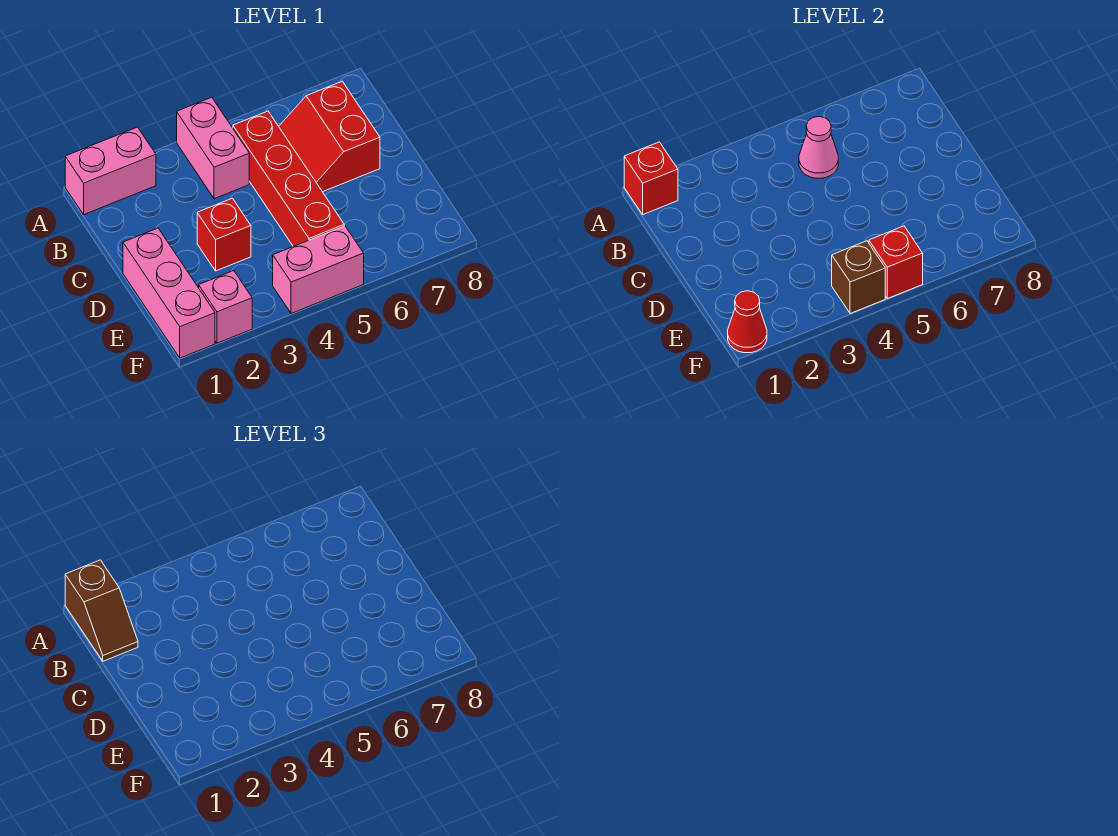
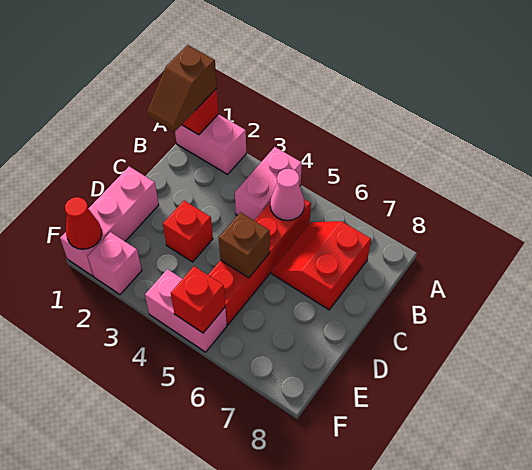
brown 1x1 brick [832,241,885,314] -> brown 1x1 brick moved to [219,213,270,278]

